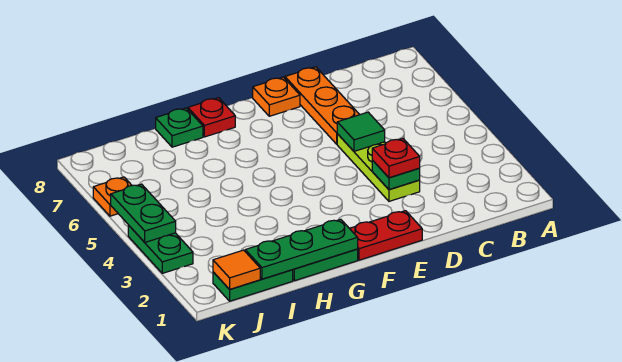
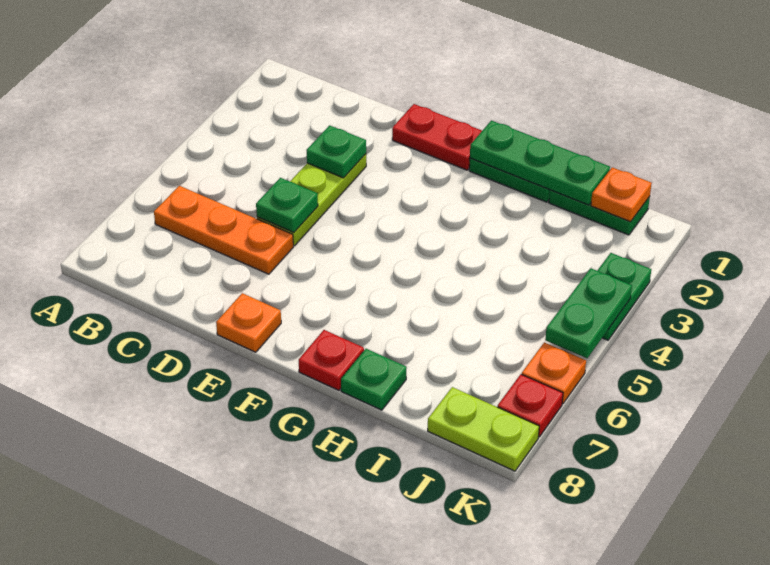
red 1x1 plate [372,139,420,178] -> red 1x1 plate moved to [498,374,563,437]
green 1x1 tile [337,112,385,151] -> green 1x1 plate [256,178,318,233]
orange 1x3 plate [285,67,360,144] -> orange 1x3 plate turned to [154,186,293,274]
orange 1x1 tile [213,250,260,289] -> orange 1x1 plate [591,167,652,222]
none -> lime 1x2 plate [428,387,539,471]

